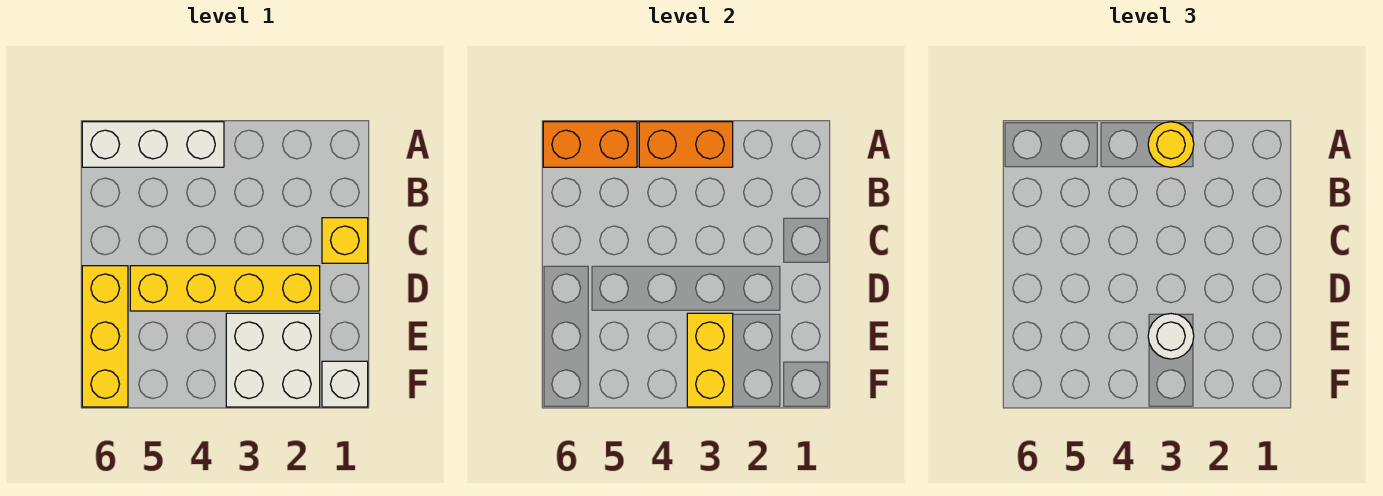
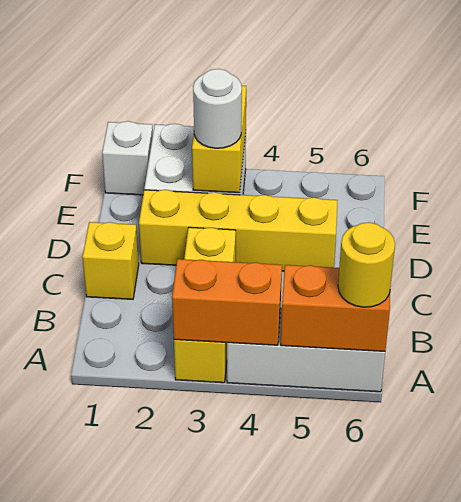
yellow 1x1 round brick [1148,122,1194,167] -> yellow 1x1 round brick moved to [338,222,395,307]
yellow 1x3 brick [82,266,128,407] -> yellow 1x3 brick moved to [174,227,236,383]

